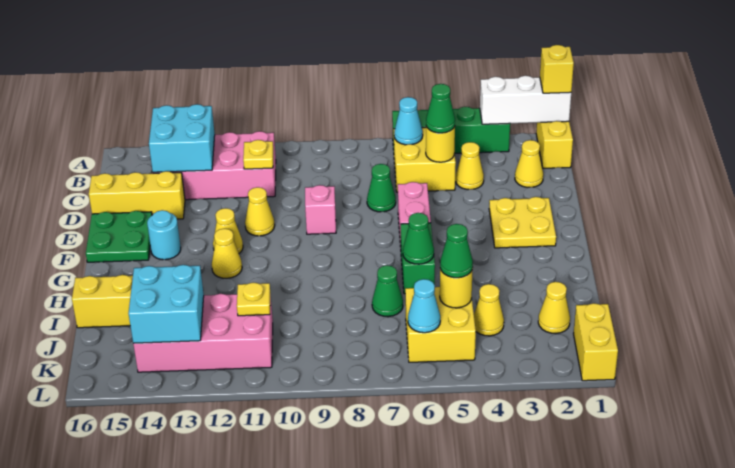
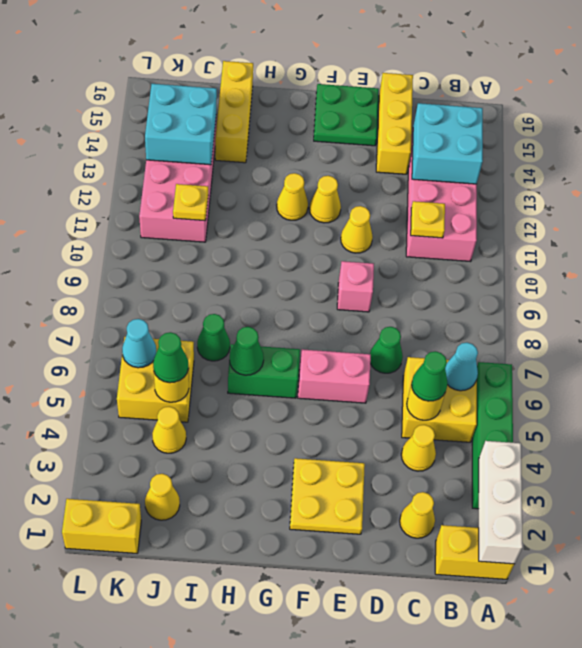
yellow 1x1 brick [540,45,574,93] -> none
cyan 1x1 round brick [147,210,181,260] -> none

